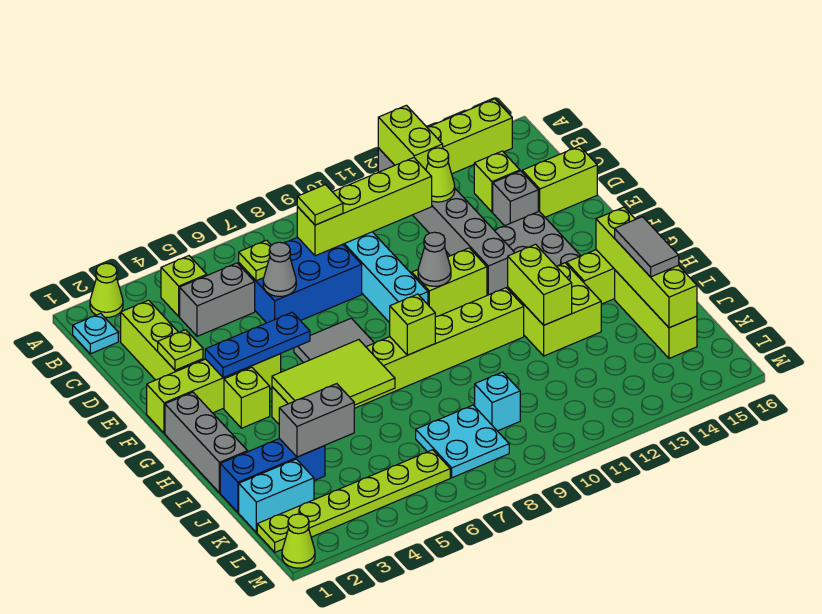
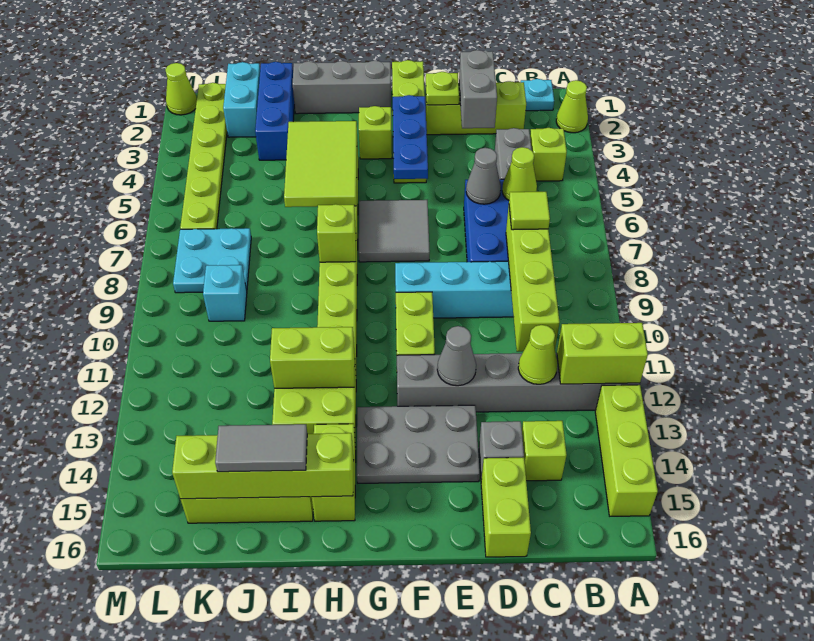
lime 1x1 plate [239,240,271,281] -> lime 1x1 cone [502,147,537,200]
grey 1x1 cone [418,232,451,286] -> grey 1x1 cone moved to [437,326,476,386]
grey 1x2 brick [279,384,354,457] -> grey 1x2 brick moved to [459,50,497,128]

